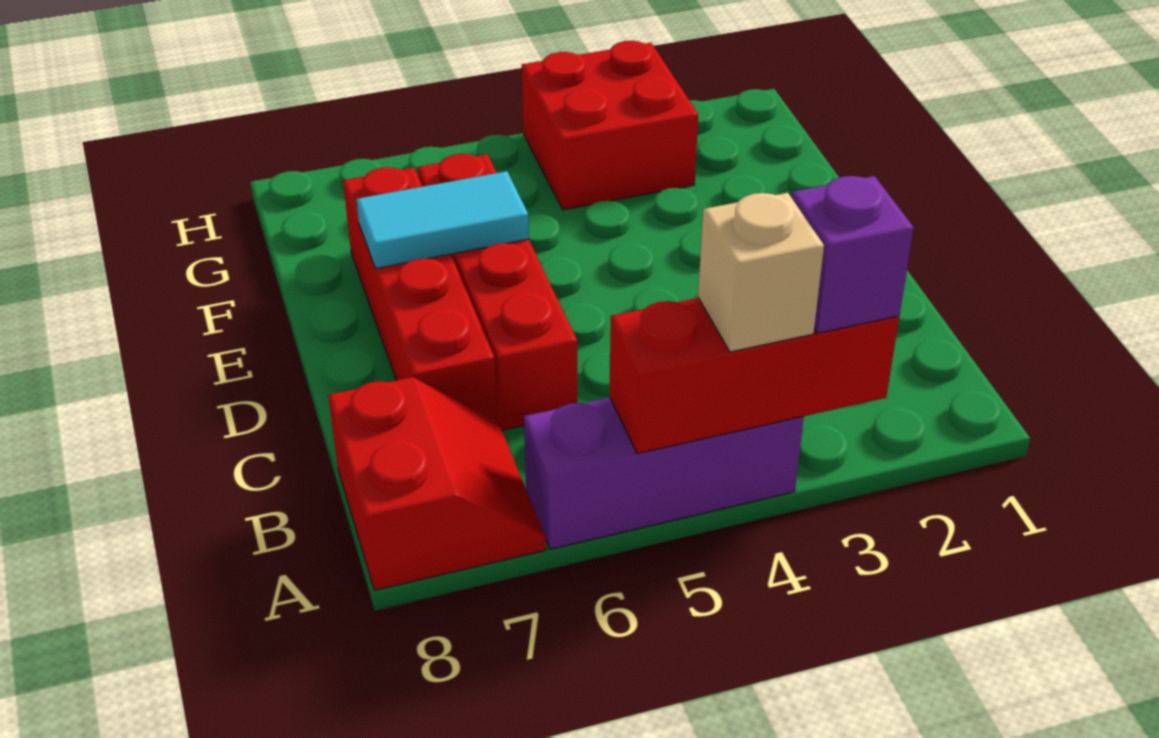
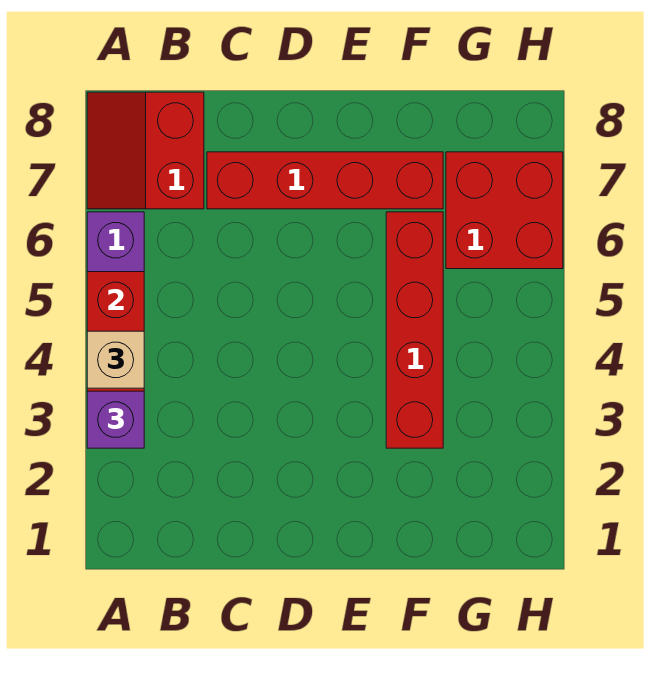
red 2x2 slope [328,377,546,591] -> red 2x2 slope turned to [87,92,204,209]
red 1x4 brick [418,154,577,431] -> red 1x4 brick turned to [386,212,443,448]
cyan 1x2 tile [357,171,529,269] -> none
red 2x2 brick [522,41,698,210] -> red 2x2 brick moved to [446,152,563,269]

